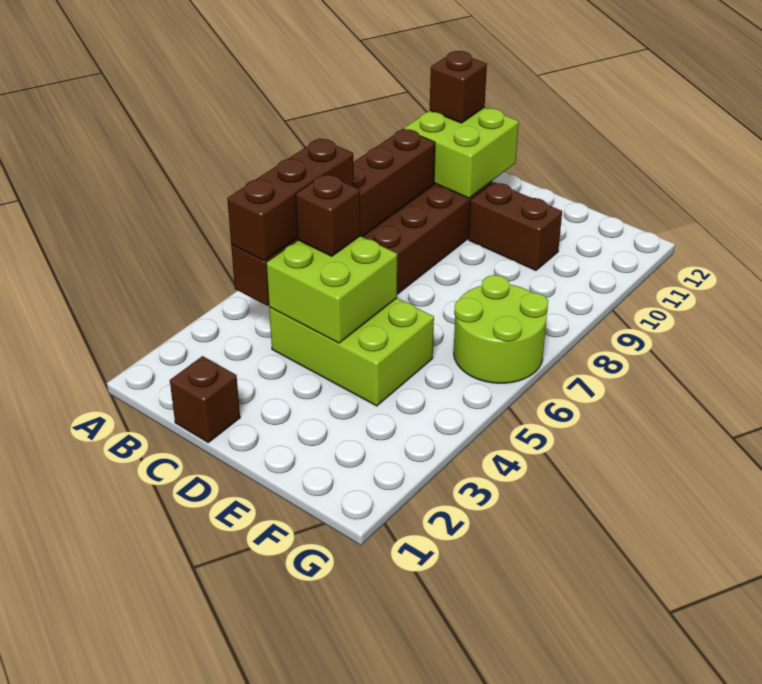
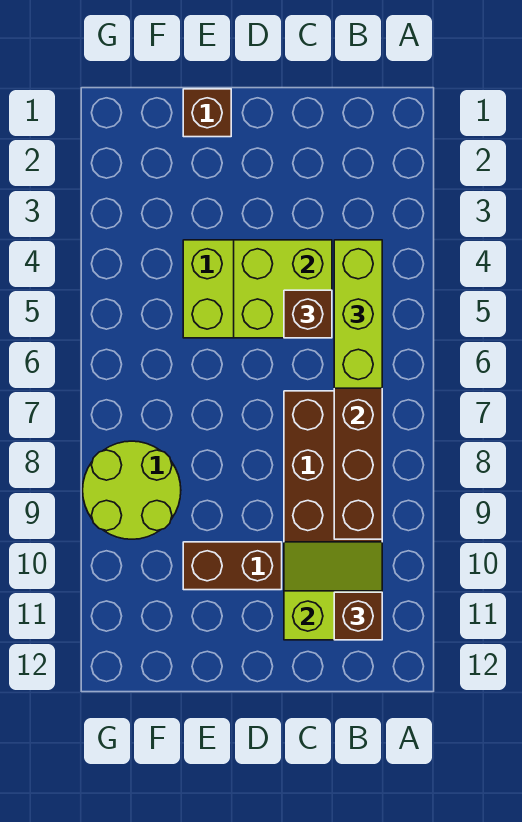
brown 1x3 brick [227,138,354,261] -> lime 1x3 brick [334,240,382,388]
lime 2x2 brick [404,107,519,198] -> lime 2x2 slope [284,542,382,640]
brown 1x1 brick [170,356,240,443] -> brown 1x1 brick moved to [183,89,231,137]
lime 2x2 round brick [454,275,548,383] -> lime 2x2 round brick moved to [83,441,181,539]

